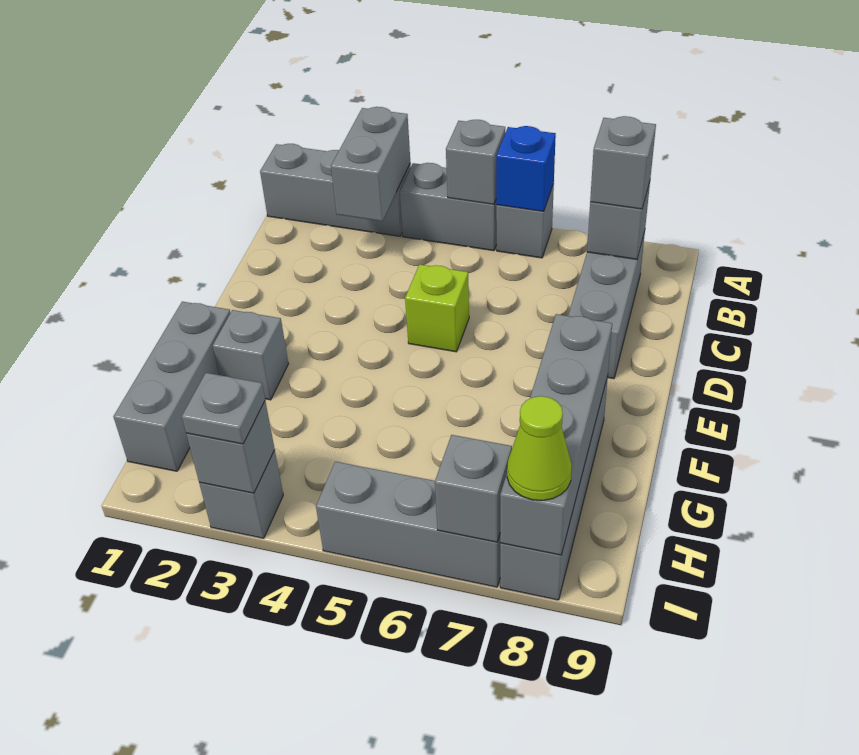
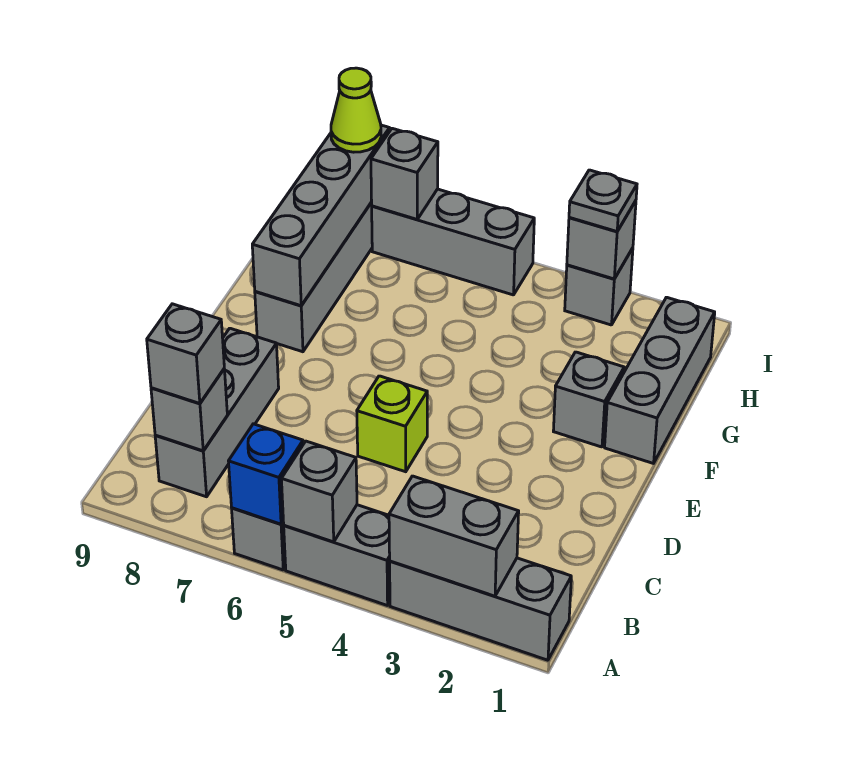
grey 1x2 brick [331,107,410,221] -> grey 1x2 brick turned to [389,476,519,596]

